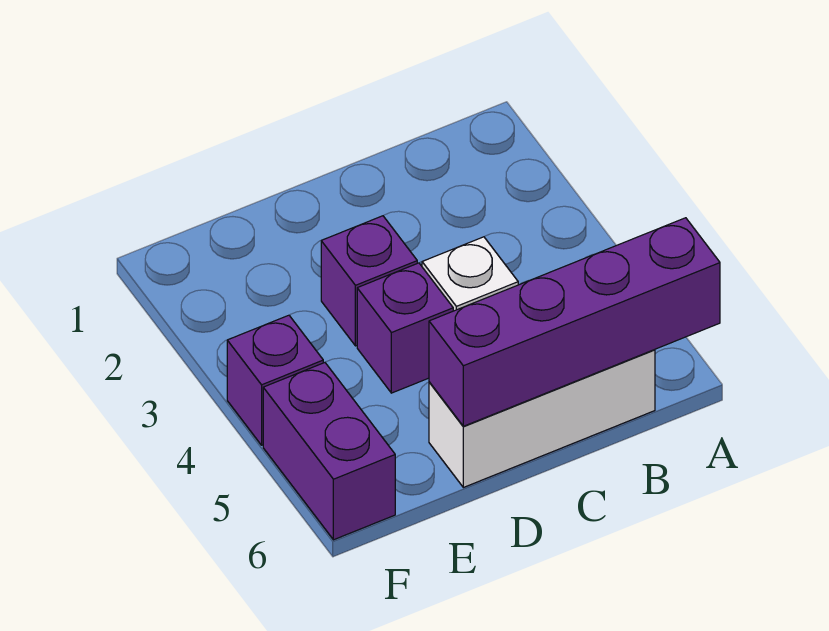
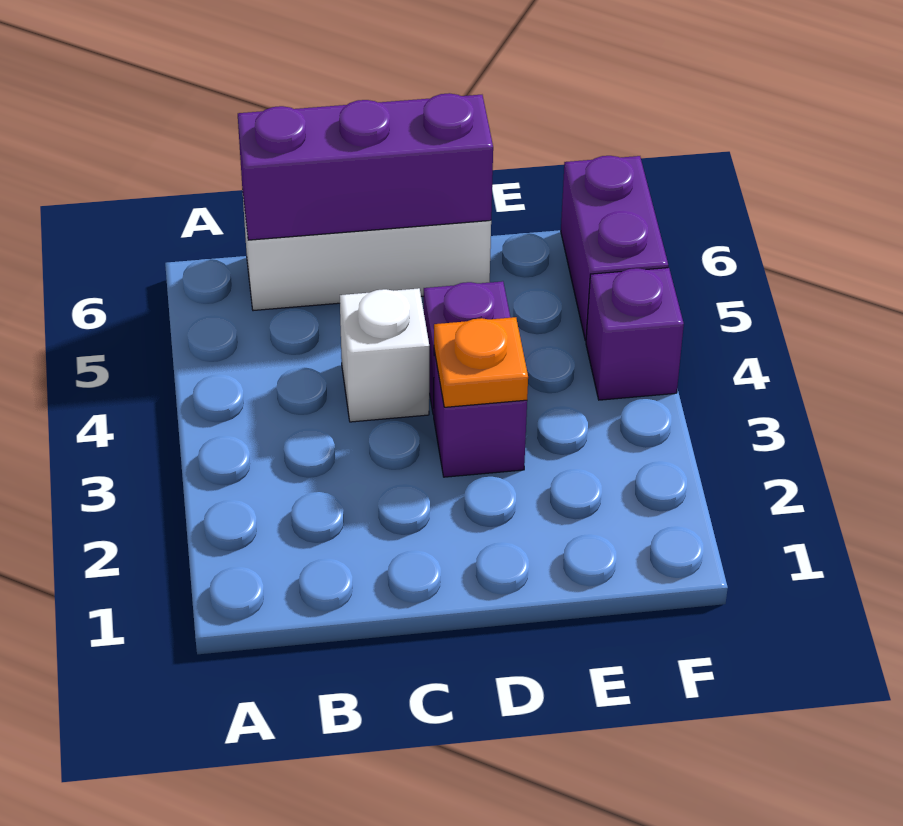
purple 1x4 brick [429,218,720,426] -> purple 1x3 brick [238,93,493,240]
none -> orange 1x1 plate [434,317,528,407]

